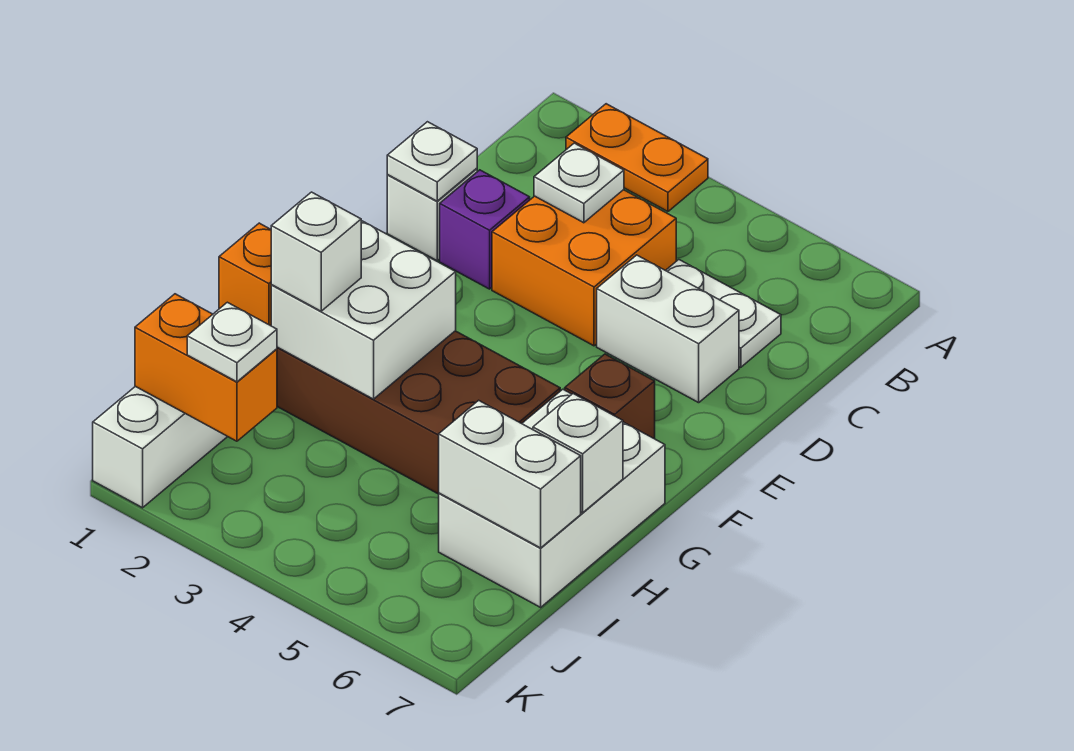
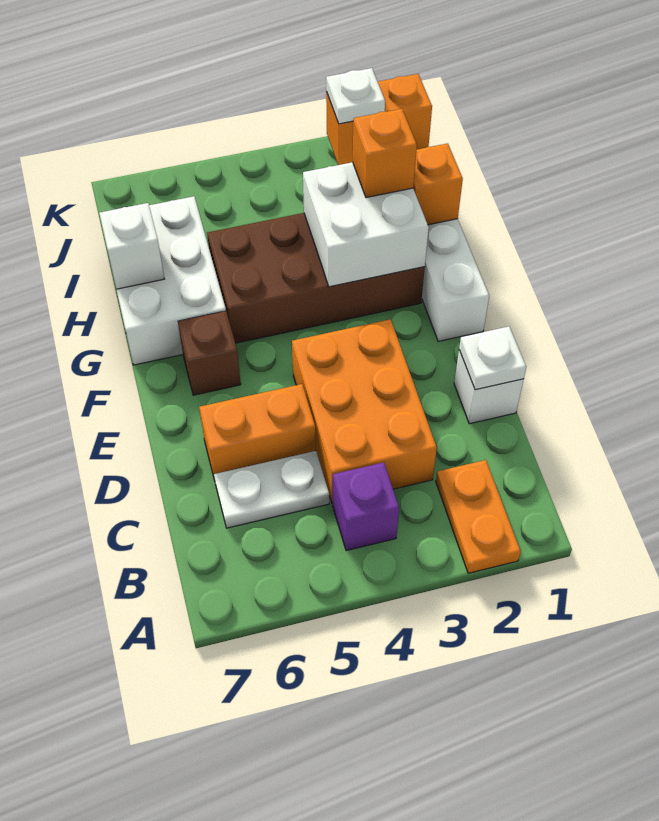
orange 1x2 plate [566,104,708,211] -> orange 1x2 plate turned to [436,460,521,573]
orange 2x2 brick [492,190,676,346] -> orange 2x3 brick [292,319,437,503]
white 1x1 plate [534,143,624,223] -> none
purple 1x1 brick [440,170,530,289] -> purple 1x1 brick moved to [333,462,399,551]
white 1x2 brick [597,255,739,403] -> orange 1x2 brick [199,384,316,477]
white 1x1 brick [271,192,361,311] -> orange 1x1 brick [353,109,417,198]
white 1x2 brick [439,400,581,548] -> none

